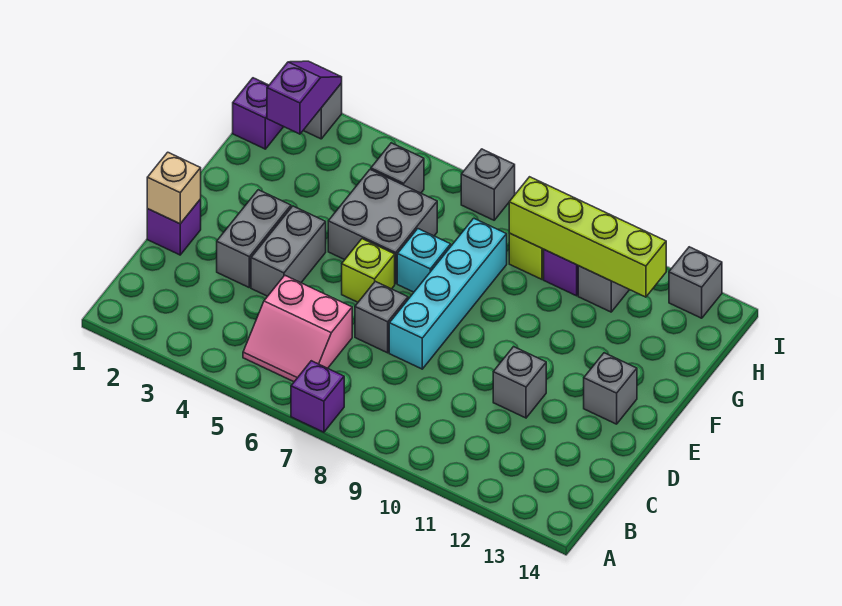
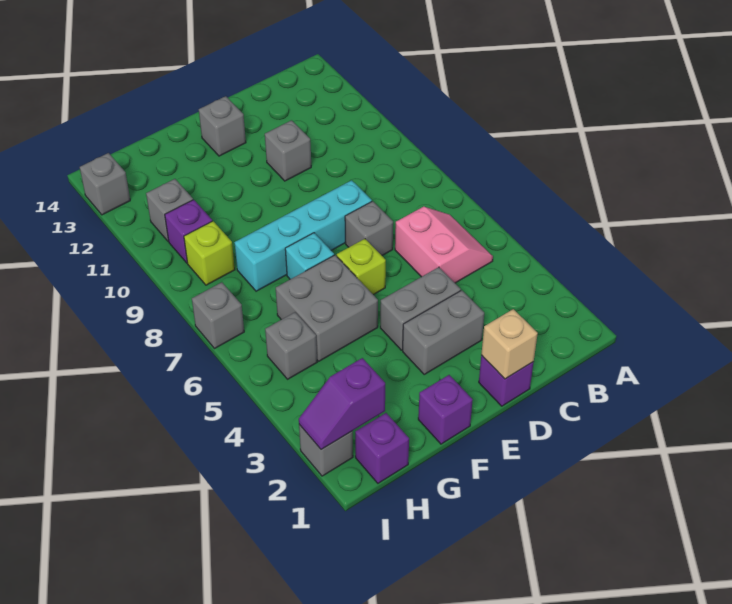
purple 1x1 brick [291,361,344,432] -> purple 1x1 brick moved to [418,375,473,444]
lime 1x4 brick [509,177,666,297] -> none

